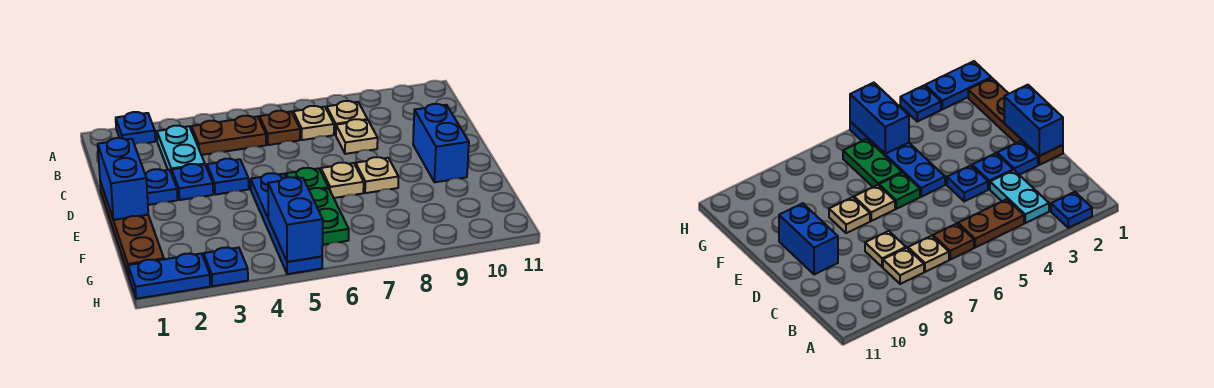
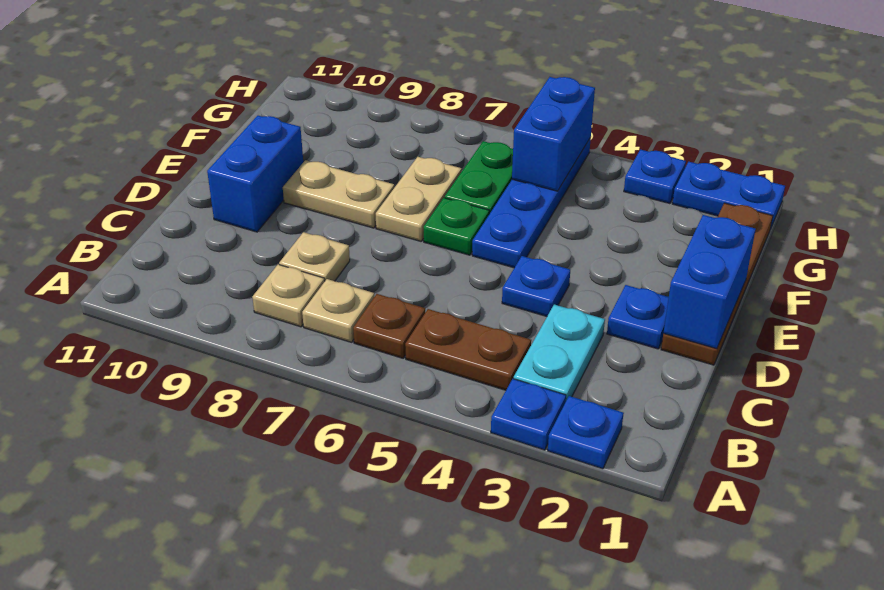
blue 1x1 plate [172,164,213,200] -> blue 1x1 plate moved to [491,379,566,450]
tan 1x1 plate [321,163,364,198] -> tan 1x2 plate [376,157,462,241]
tan 1x1 plate [356,157,399,193] -> tan 1x2 plate [283,160,394,228]

